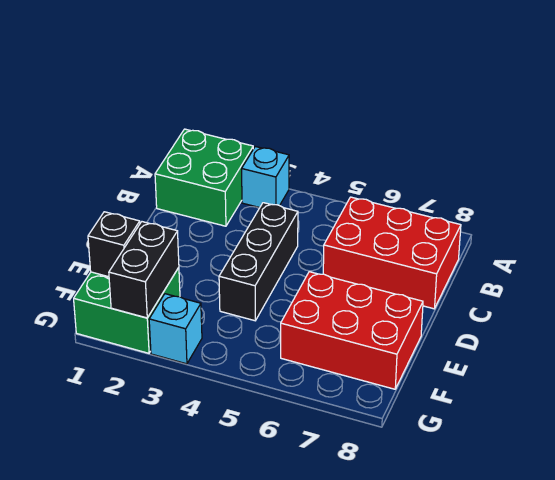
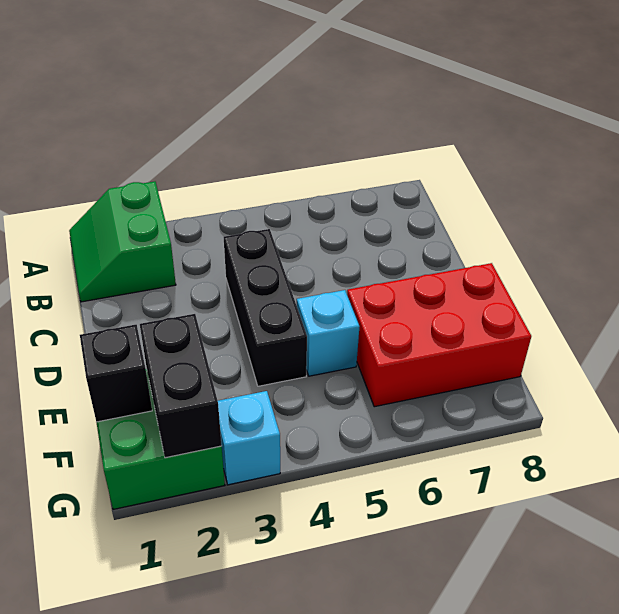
green 2x2 brick [155,129,253,226] -> green 2x2 slope [69,182,176,302]
cyan 1x1 brick [242,147,289,208] -> cyan 1x1 brick moved to [297,290,359,376]
red 2x3 brick [323,197,461,309] -> none

